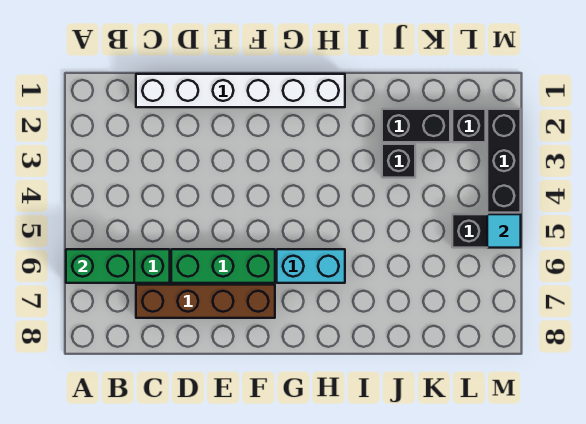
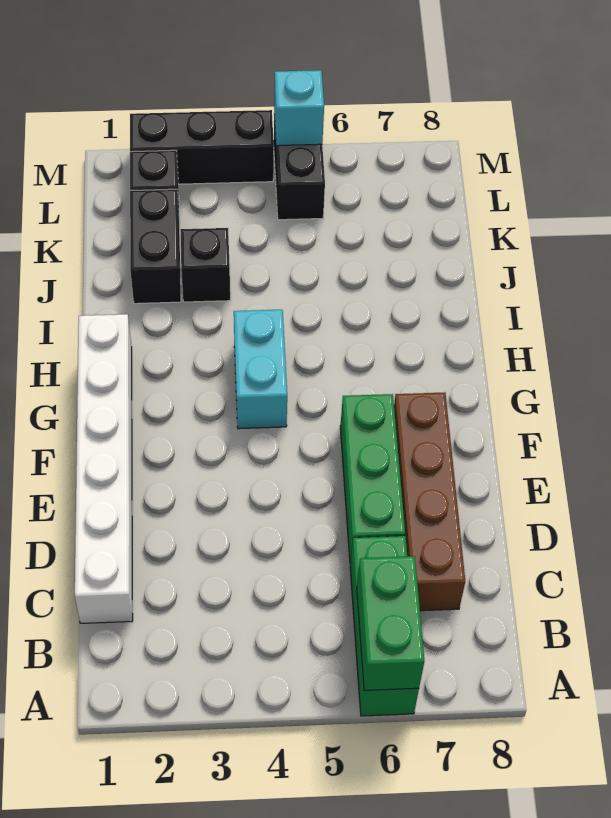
cyan 1x2 brick [277,249,345,283] -> cyan 1x2 brick moved to [234,310,287,429]
cyan 1x1 tile [487,214,521,248] -> cyan 1x1 brick [274,70,324,146]

